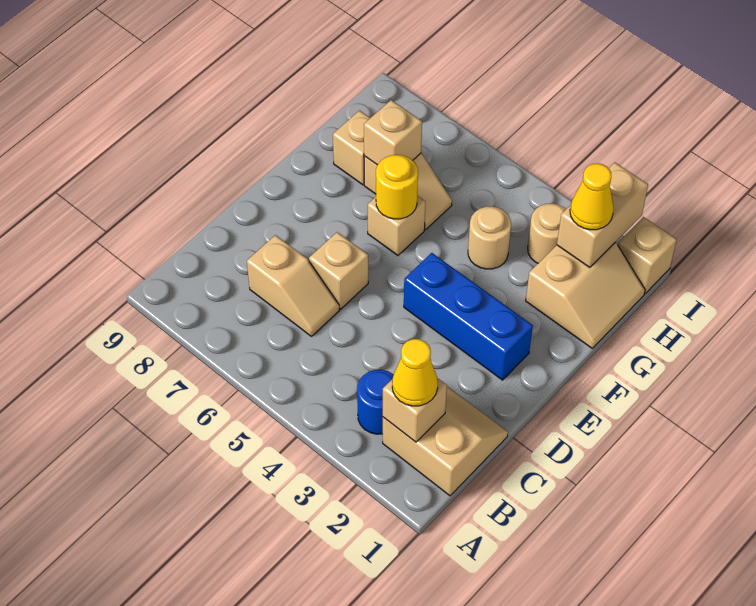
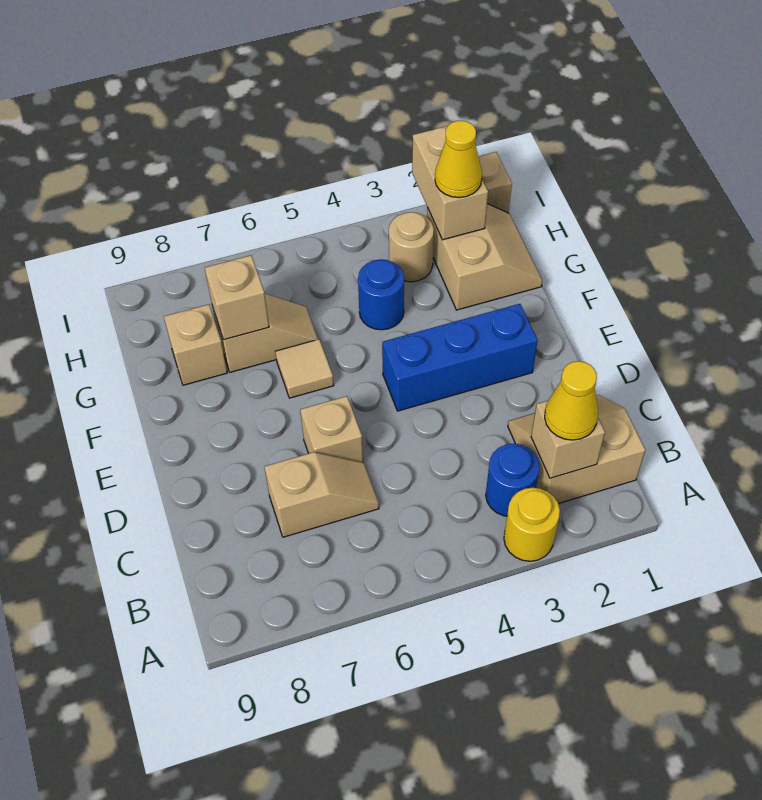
tan 1x1 brick [368,196,425,255] -> tan 1x1 tile [275,339,334,398]
yellow 1x1 round brick [376,155,418,219] -> yellow 1x1 round brick moved to [504,488,560,561]
tan 1x1 round brick [468,206,511,269] -> blue 1x1 round brick [358,259,404,330]

